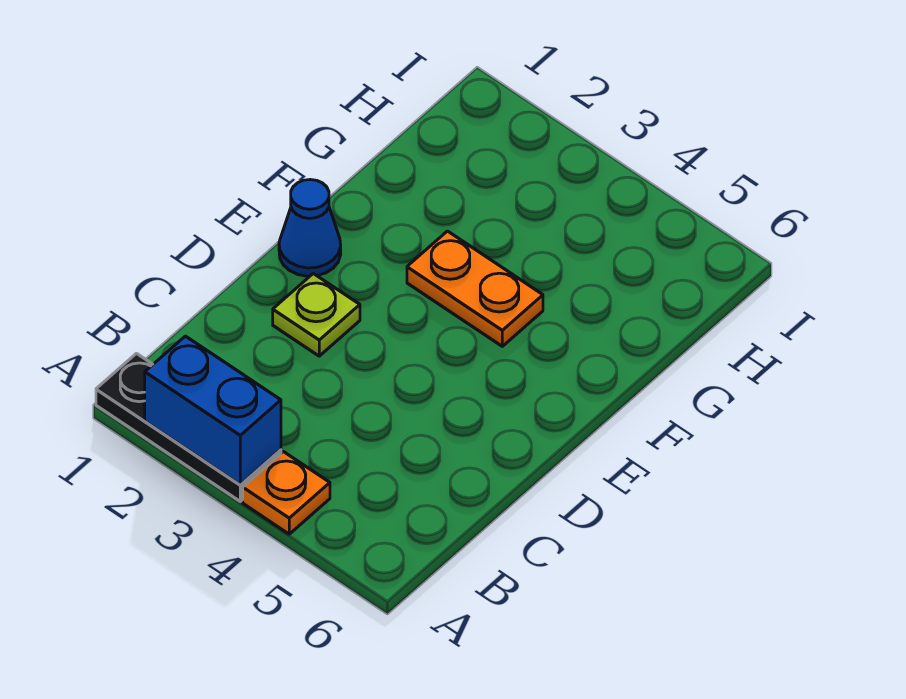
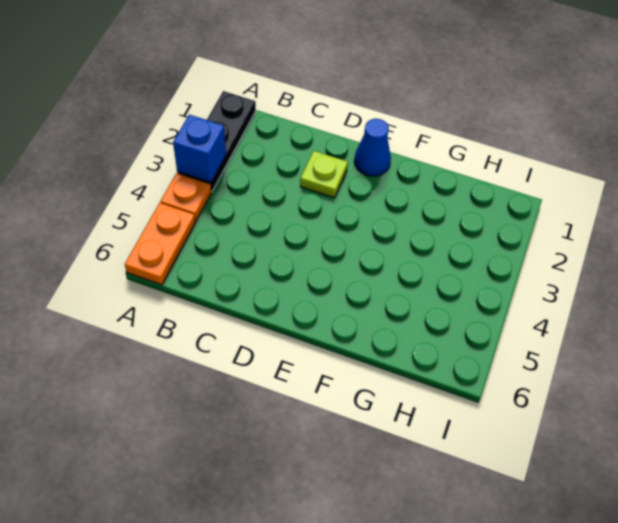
blue 1x2 brick [145,336,281,485] -> blue 1x1 brick [173,115,226,182]
orange 1x2 plate [407,231,543,346] -> orange 1x2 plate moved to [125,203,195,285]

